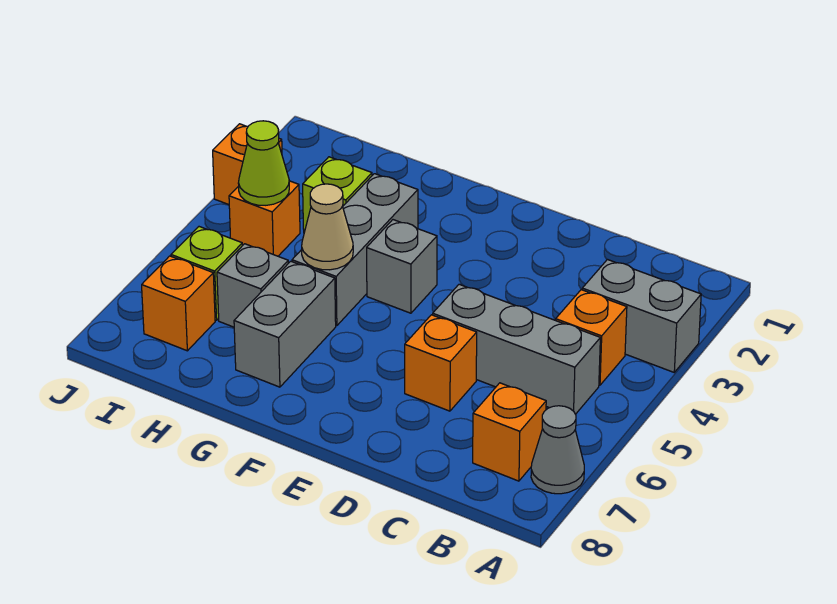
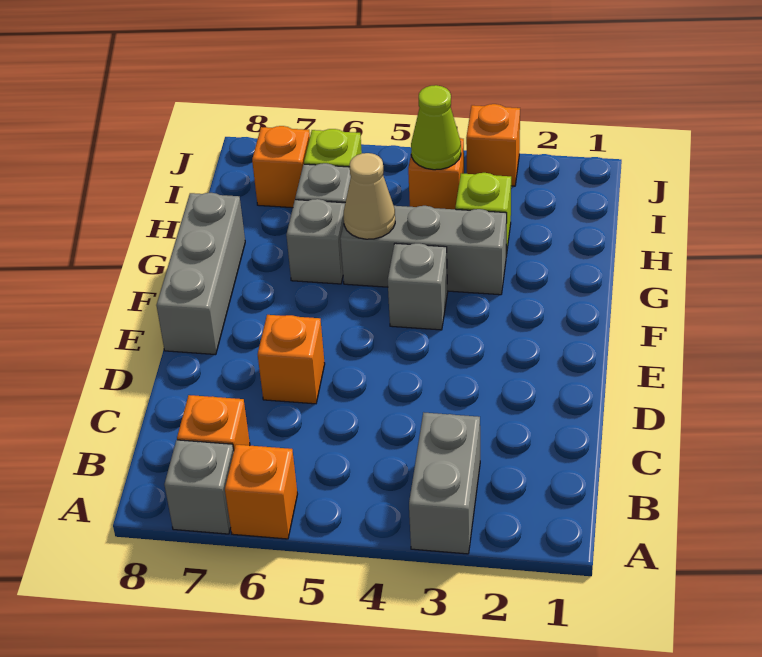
grey 1x1 cone [531,406,584,494] -> grey 1x1 brick [164,440,234,534]
orange 1x1 brick [556,290,627,385] -> orange 1x1 brick moved to [225,445,297,539]
grey 1x3 brick [433,284,600,414] -> grey 1x3 brick moved to [156,193,245,355]
grey 1x2 brick [234,261,336,387] -> grey 1x1 brick [286,199,345,284]

